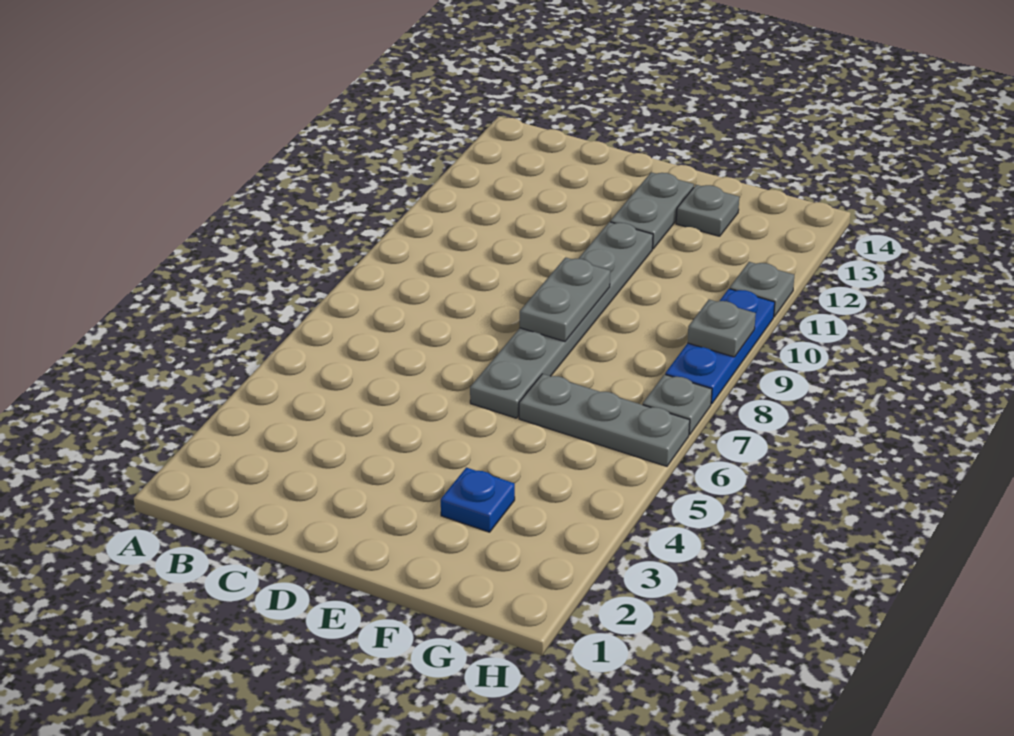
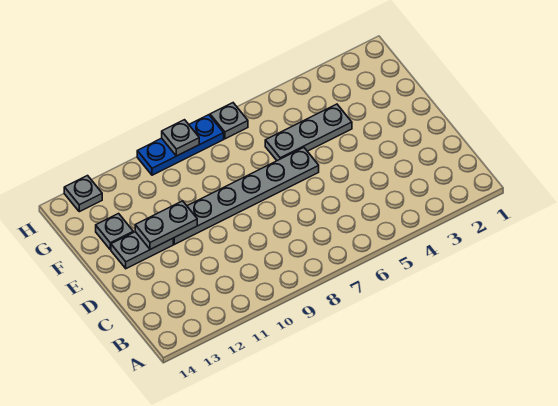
grey 1x2 plate [520,257,610,342] -> grey 1x2 plate moved to [135,201,197,249]
blue 1x1 plate [441,468,515,532] -> none
grey 1x3 plate [519,374,690,466] -> grey 1x3 plate turned to [265,104,352,161]
grey 1x1 plate [730,262,794,317] -> grey 1x1 plate moved to [64,176,102,212]

